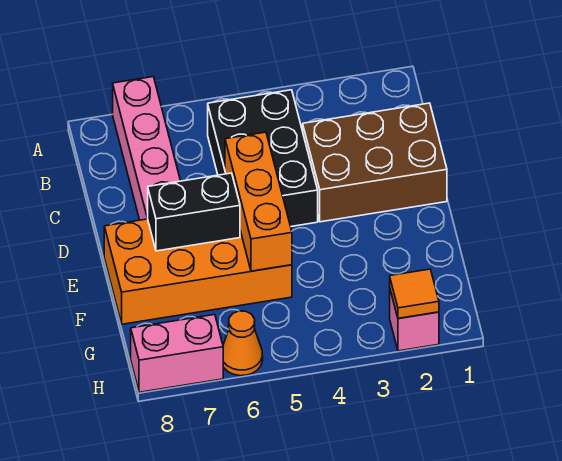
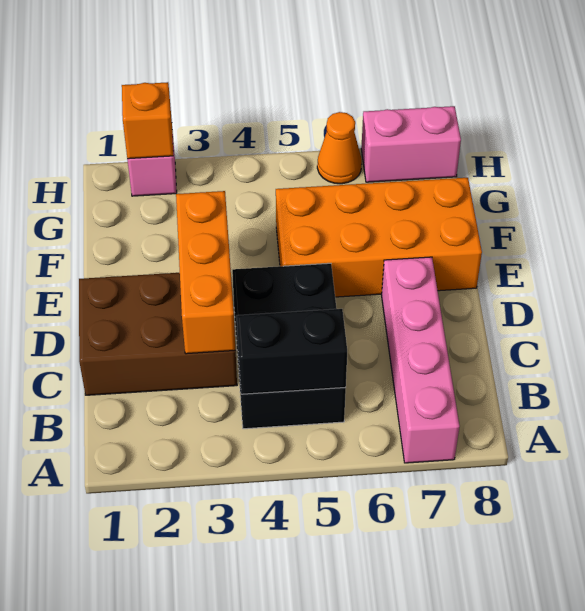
orange 1x3 brick [225,132,292,271] -> orange 1x3 brick moved to [176,191,235,354]
black 1x2 brick [147,173,240,251] -> black 1x2 brick moved to [237,309,347,394]
orange 1x1 tile [390,269,439,318] -> orange 1x1 brick [122,82,173,159]

